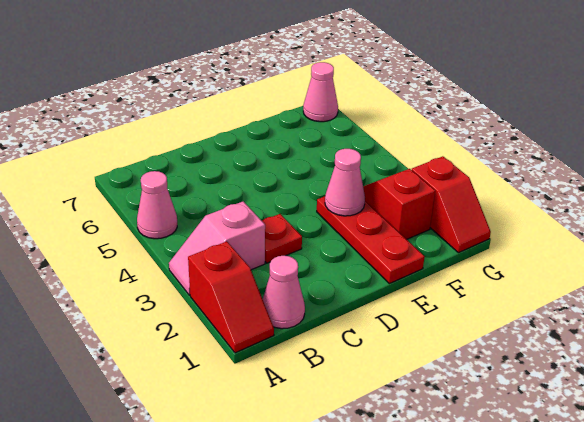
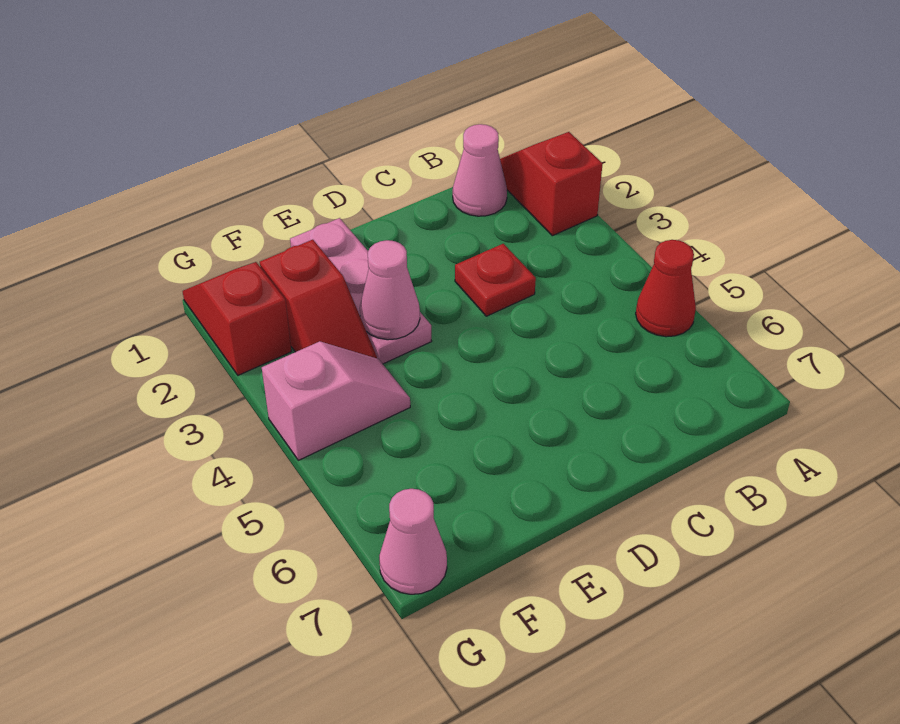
pink 1x2 slope [169,201,265,295] -> pink 1x2 slope moved to [262,341,410,460]
pink 1x1 cone [137,171,177,239] -> red 1x1 cone [636,240,696,337]
red 1x3 plate [317,196,424,284] -> pink 1x3 plate [290,218,432,364]

